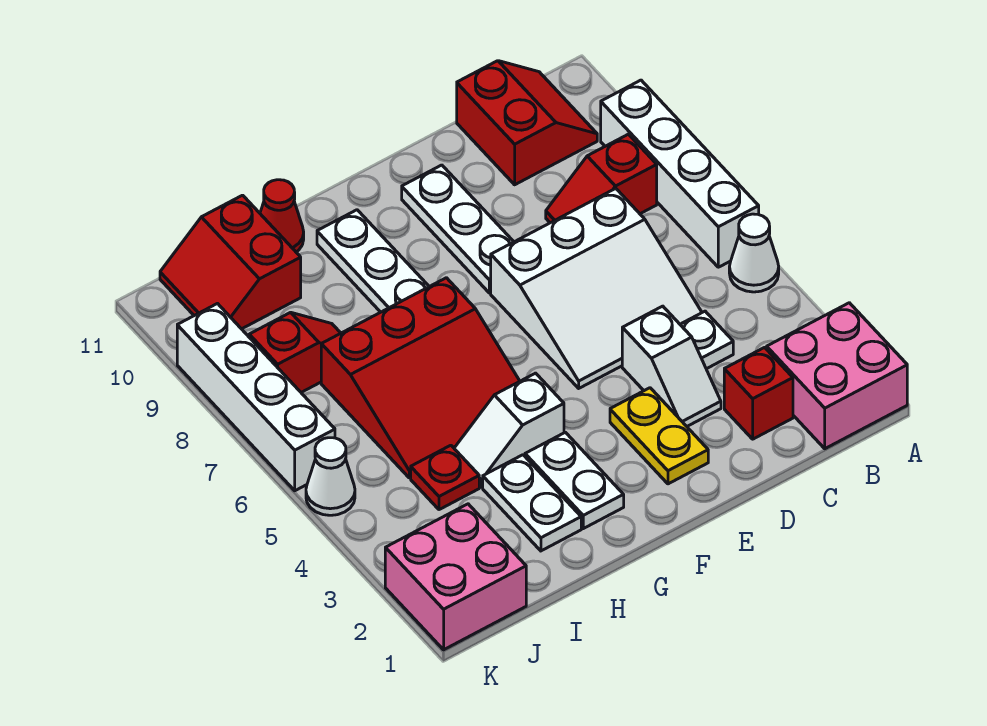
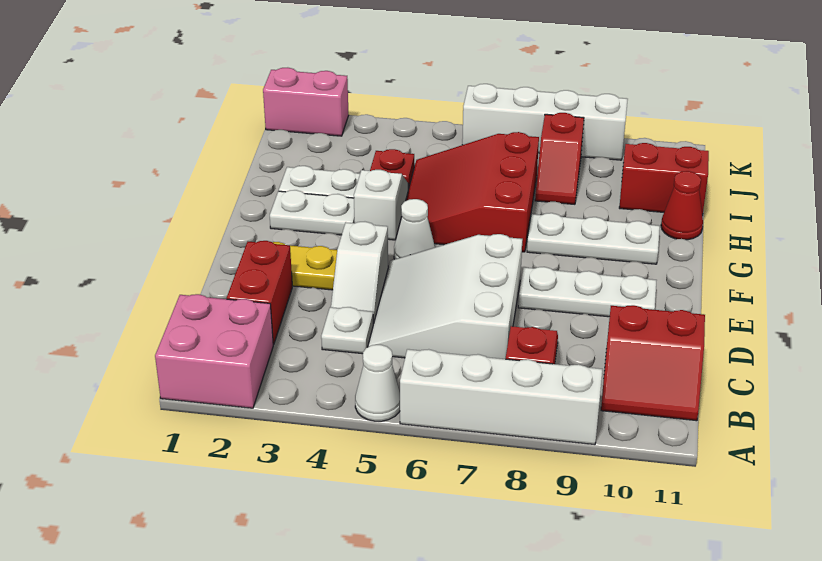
red 1x1 brick [724,348,793,439] -> red 1x2 brick [227,241,292,345]
white 1x2 slope [622,306,721,426] -> white 1x2 slope turned to [331,222,388,323]
pink 2x2 brick [385,504,526,650] -> pink 1x2 brick [263,68,349,136]
white 1x1 cone [306,438,355,515] -> white 1x1 cone moved to [394,199,435,259]

